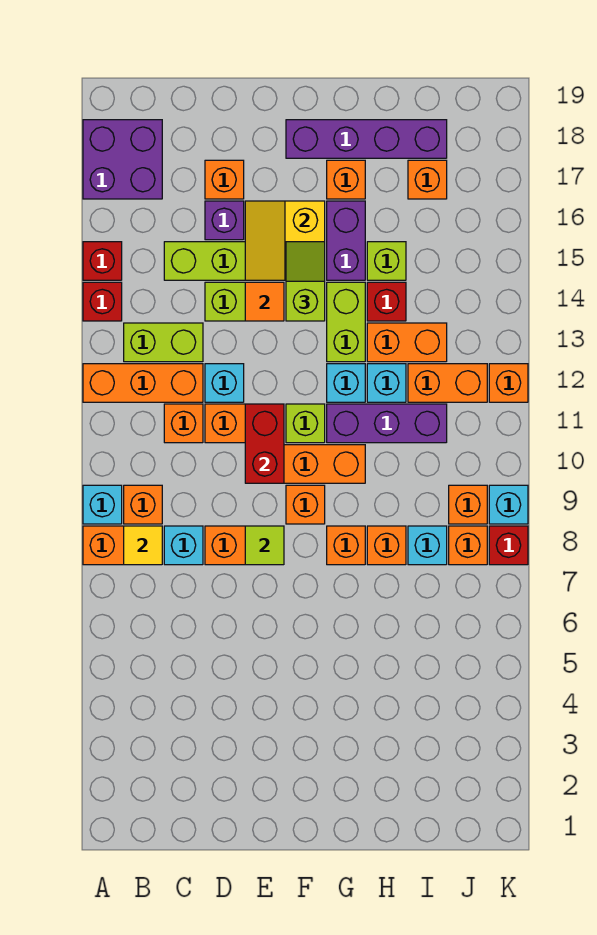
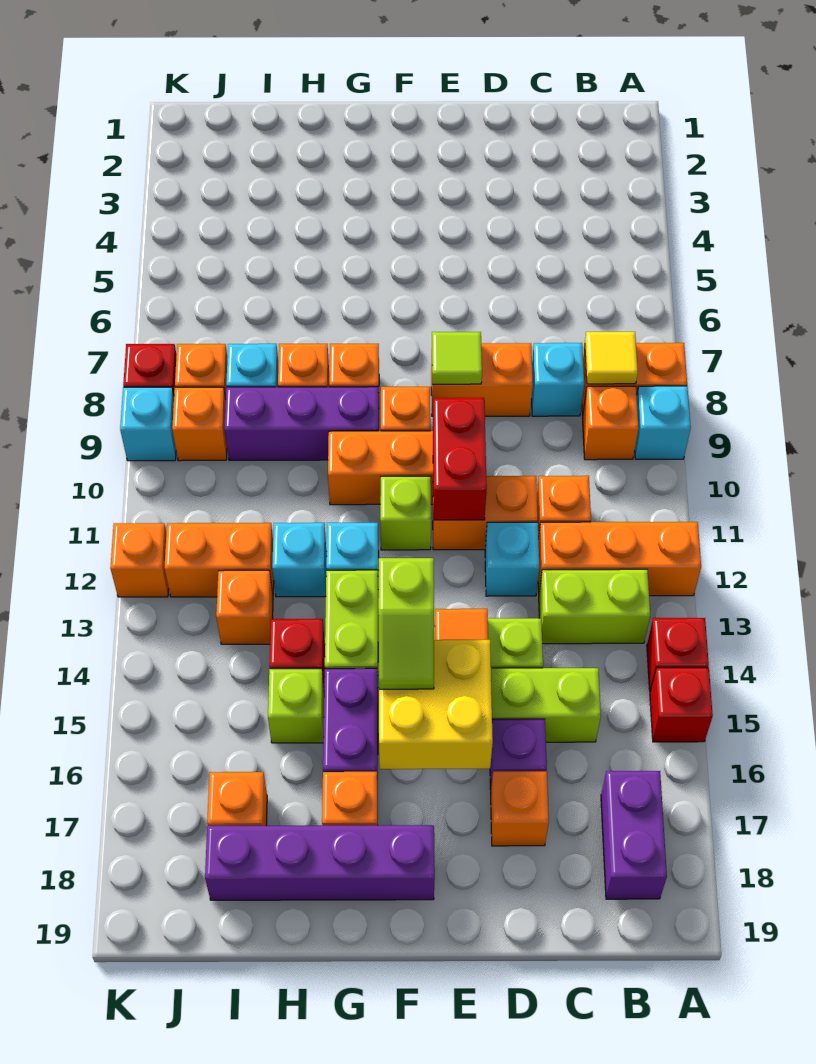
purple 2x2 brick [83,120,162,199] -> purple 1x2 brick [601,771,667,899]
yellow 2x2 slope [245,201,325,280] -> yellow 2x2 brick [379,640,493,769]
purple 1x3 brick [327,404,447,443] -> purple 1x3 brick moved to [224,387,379,460]
orange 1x2 brick [367,323,447,362] -> orange 1x1 brick [216,570,273,644]

